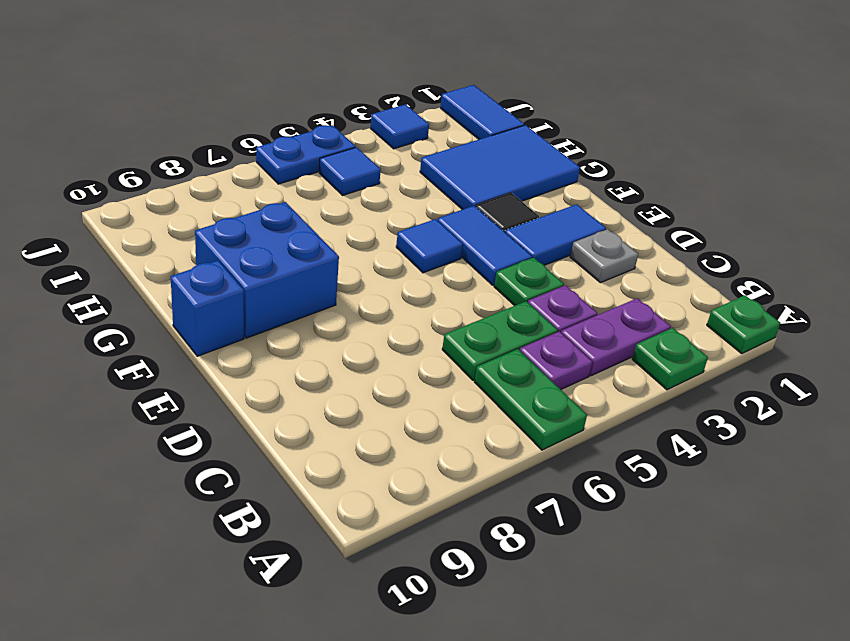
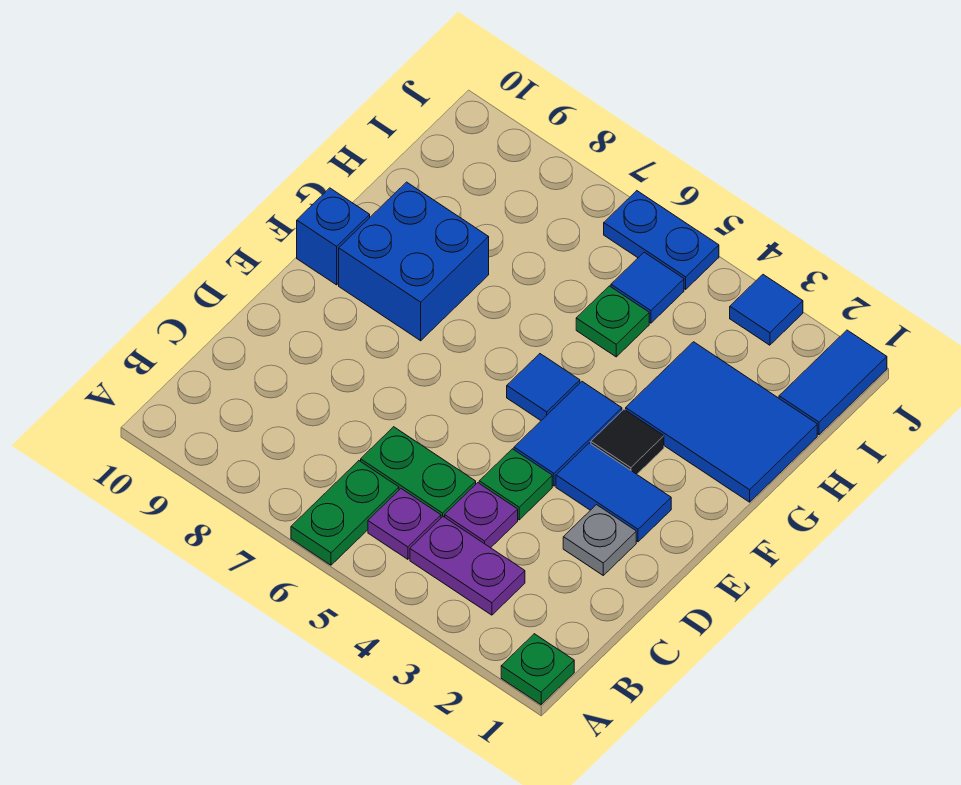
green 1x1 plate [632,328,708,390] -> green 1x1 plate moved to [576,286,649,357]

